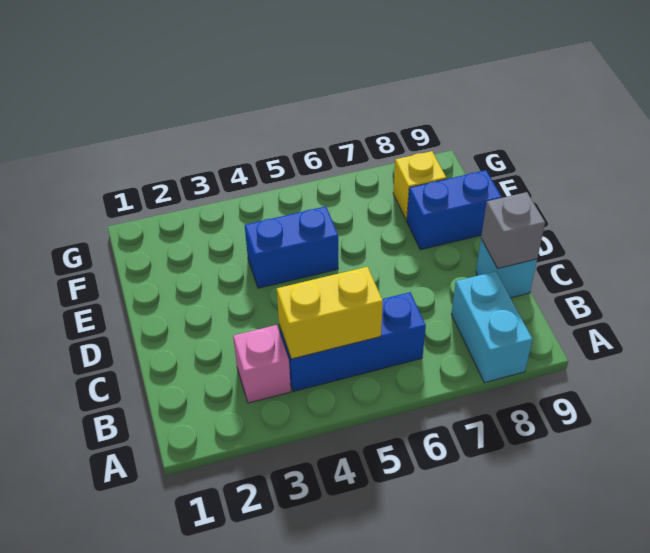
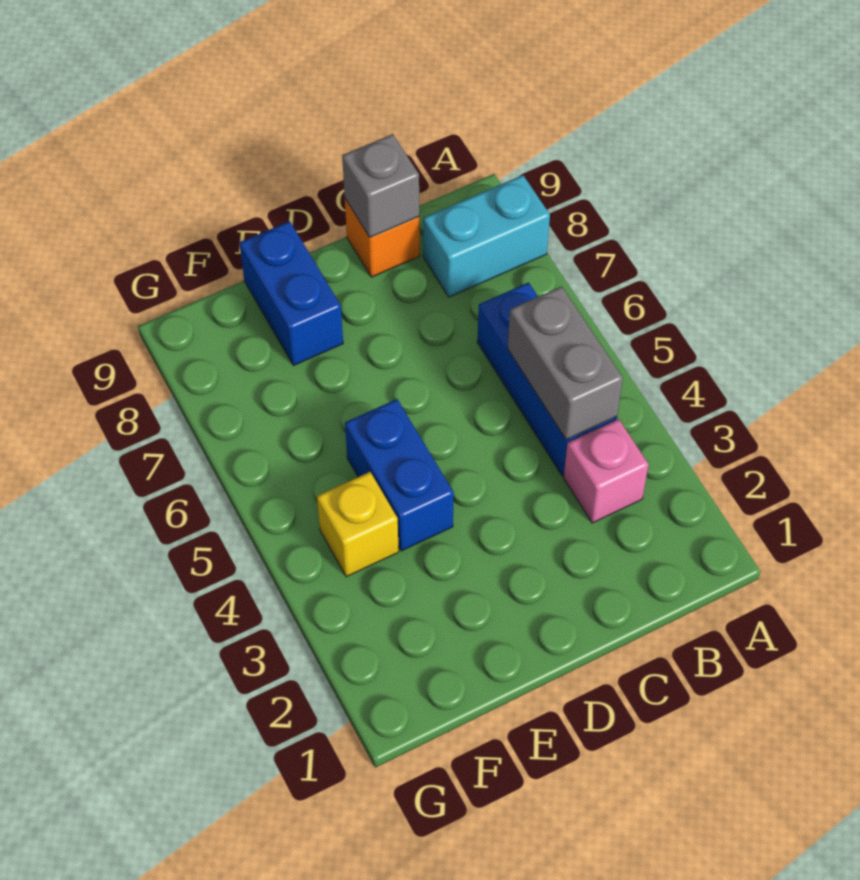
yellow 1x2 brick [277,267,383,359] -> grey 1x2 brick [508,286,623,440]
cyan 1x1 brick [476,239,537,298] -> orange 1x1 brick [345,199,420,277]
yellow 1x1 brick [393,151,446,220] -> yellow 1x1 brick moved to [317,472,399,577]

